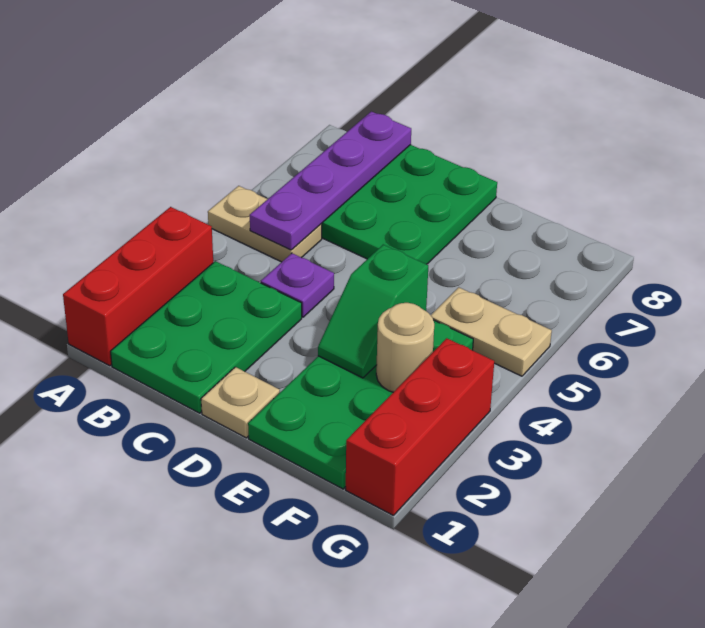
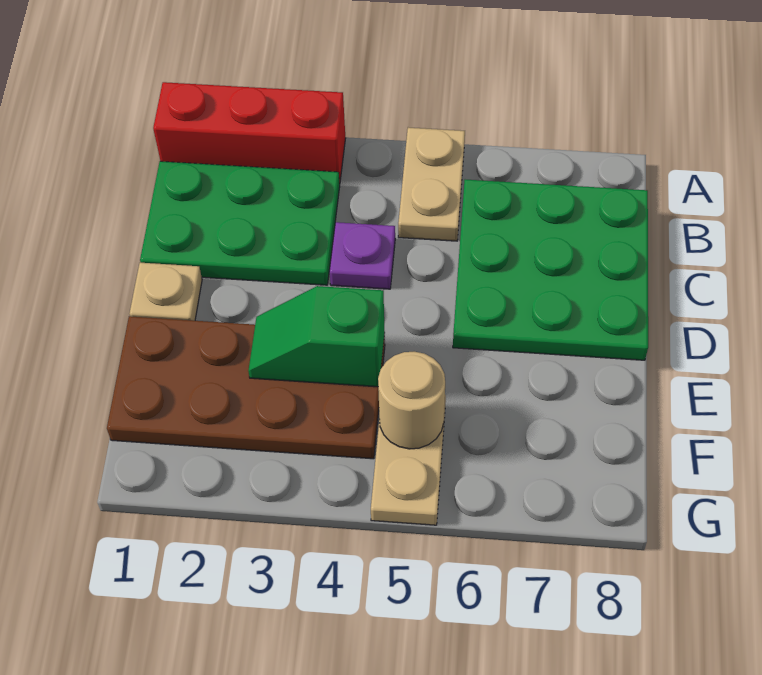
purple 1x4 plate [250,111,411,250] -> none
green 2x4 plate [248,320,473,489] -> brown 2x4 plate [107,316,385,459]
tan 1x1 round brick [376,303,434,392] -> tan 1x1 round brick moved to [378,352,445,449]
red 1x3 brick [346,338,494,516] -> none

